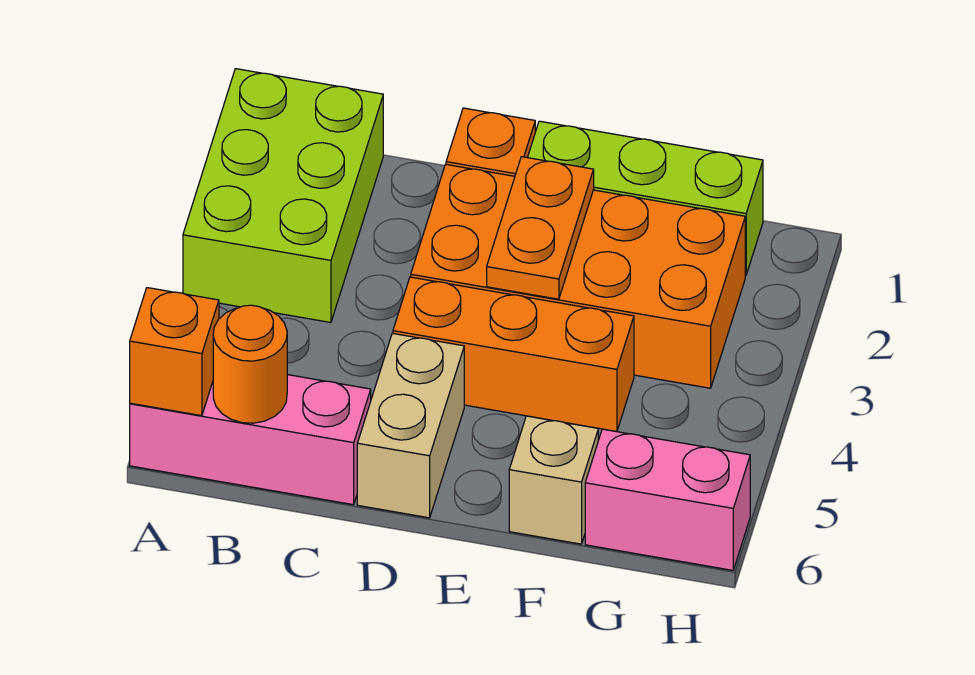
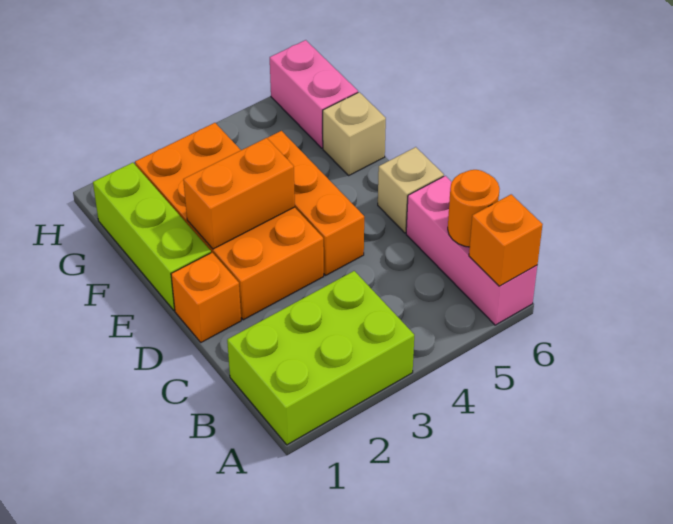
tan 1x2 brick [357,333,464,518] -> tan 1x1 brick [378,147,444,233]
orange 1x2 plate [487,157,594,299] -> orange 1x2 brick [183,138,295,249]

